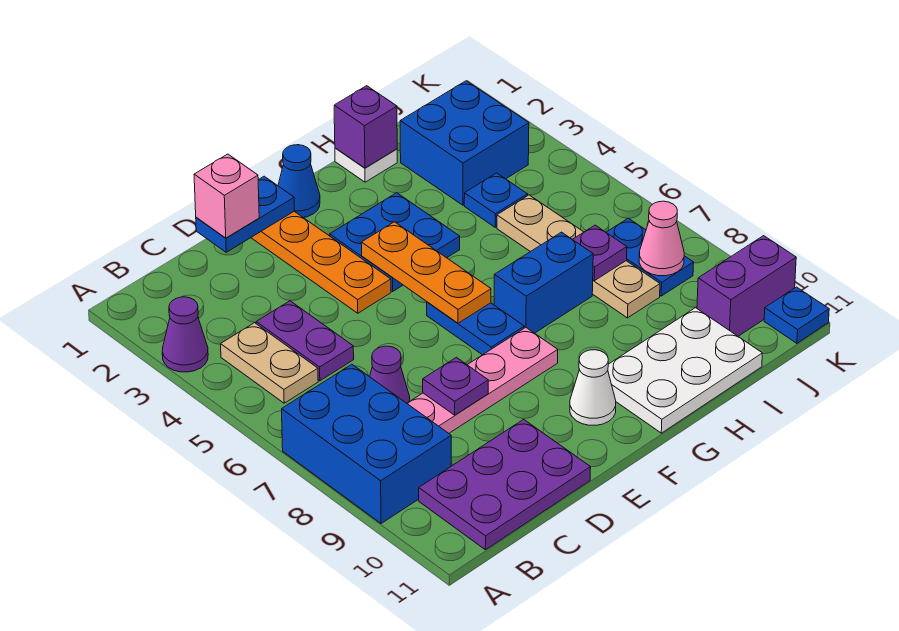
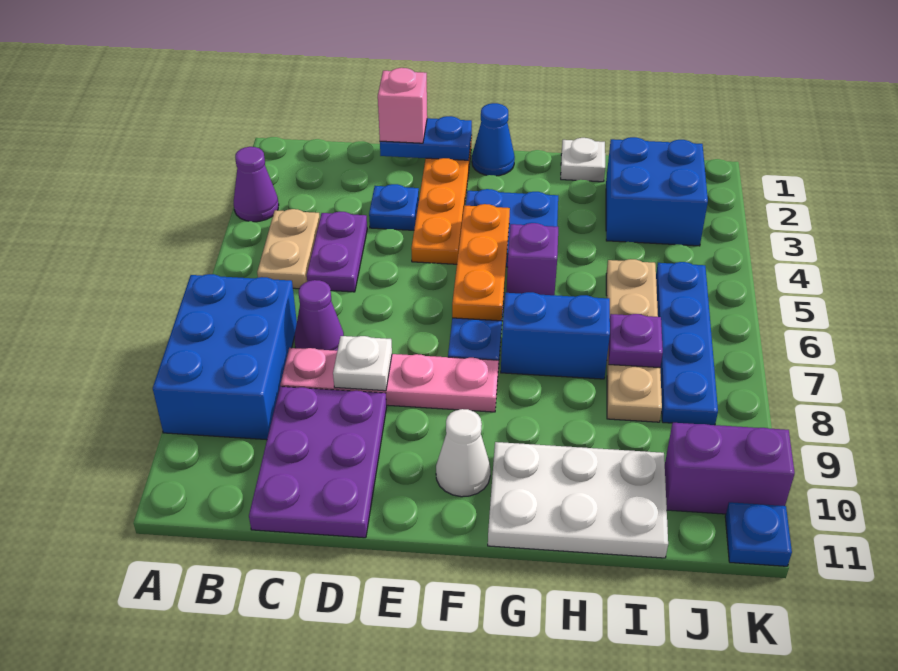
purple 2x3 plate [419,419,591,550] -> purple 2x3 plate turned to [249,387,387,538]
purple 1x1 plate [423,357,488,415] -> white 1x1 plate [333,336,392,391]
purple 1x1 brick [334,86,397,168] -> purple 1x1 brick moved to [507,223,558,295]
blue 1x1 plate [464,173,528,227] -> blue 1x1 plate moved to [369,184,419,230]
blue 1x2 plate [606,218,694,296] -> blue 1x4 plate [656,262,718,425]
pink 1x1 cone [639,201,684,276] -> none

